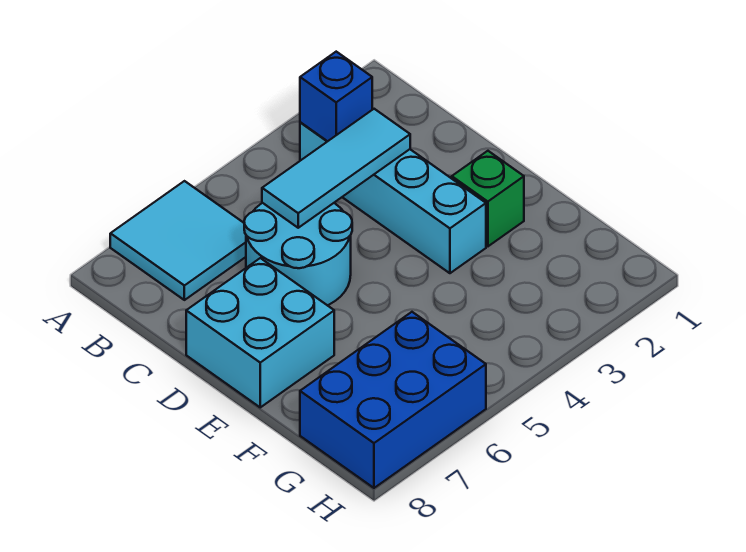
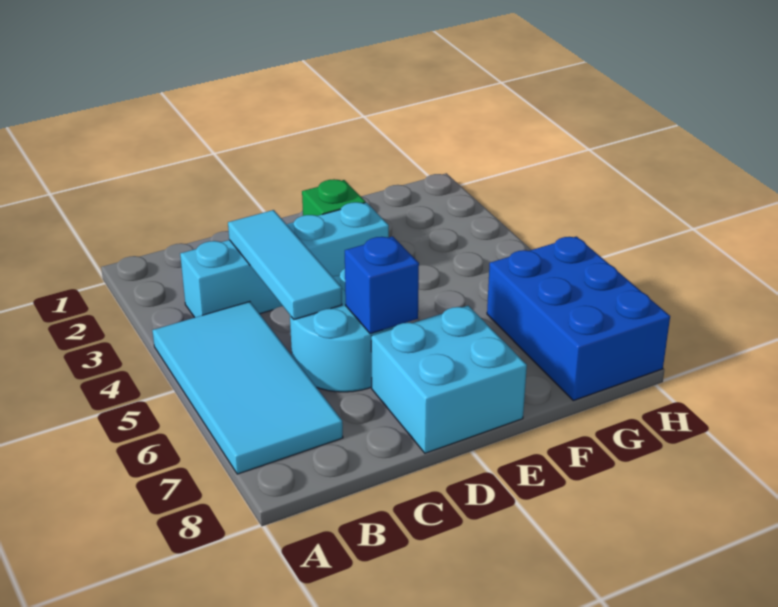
cyan 2x2 tile [110,181,246,300] -> cyan 2x4 tile [152,302,343,474]
blue 1x1 brick [300,52,372,141] -> blue 1x1 brick moved to [345,236,419,334]

